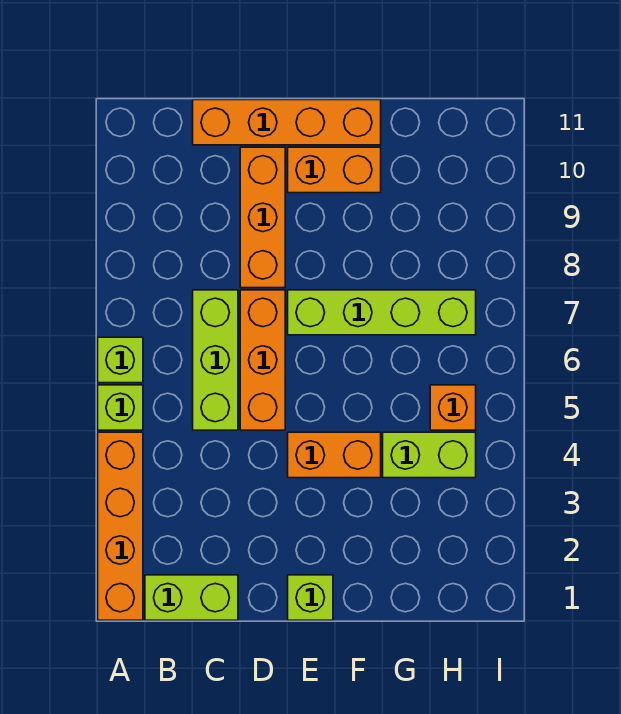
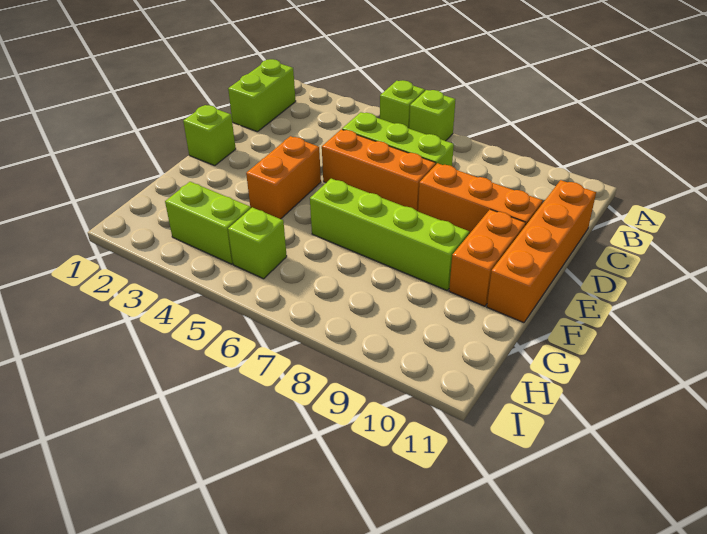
orange 1x4 brick [98,432,143,620] -> none
lime 1x4 brick [288,290,476,335] -> lime 1x4 brick turned to [310,179,469,290]
lime 1x2 brick [383,432,476,478] -> lime 1x2 brick turned to [165,182,251,264]
orange 1x1 brick [430,385,476,430] -> lime 1x1 brick [228,207,287,279]

